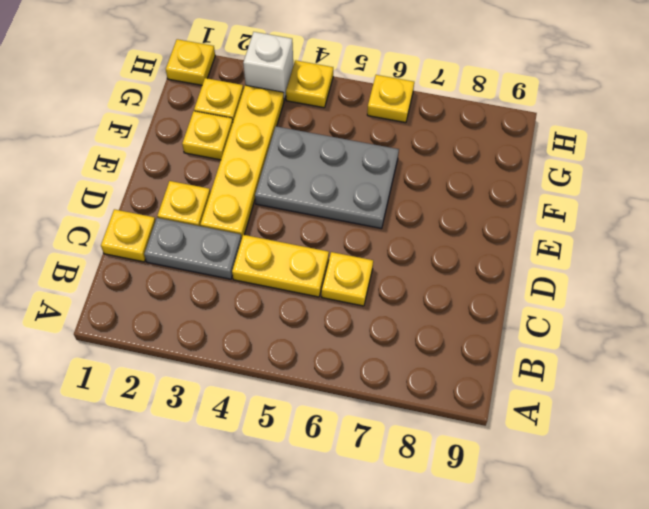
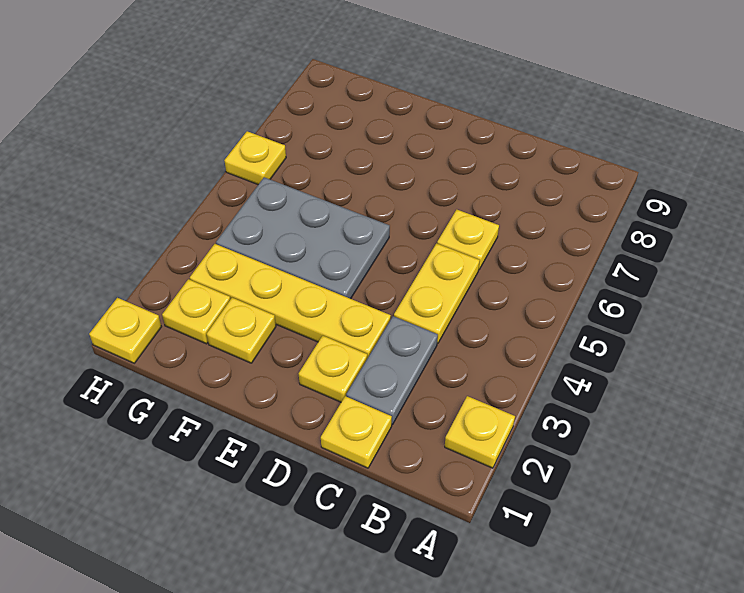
grey 2x3 plate [255,126,399,229] -> grey 2x3 plate turned to [216,177,390,299]
white 1x1 brick [243,32,293,100] -> none
yellow 1x1 plate [286,60,333,108] -> yellow 1x1 plate moved to [445,396,515,468]

